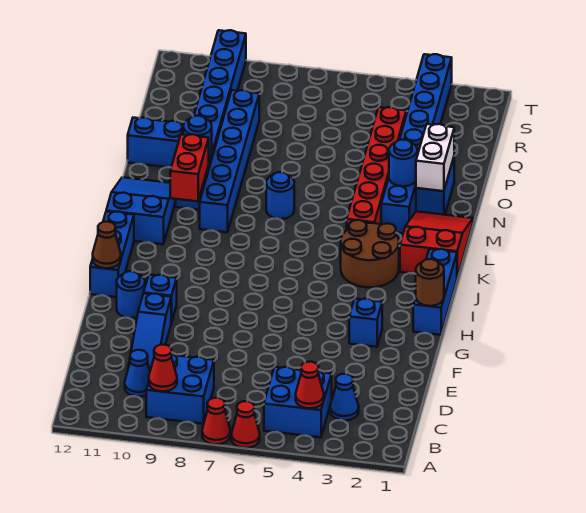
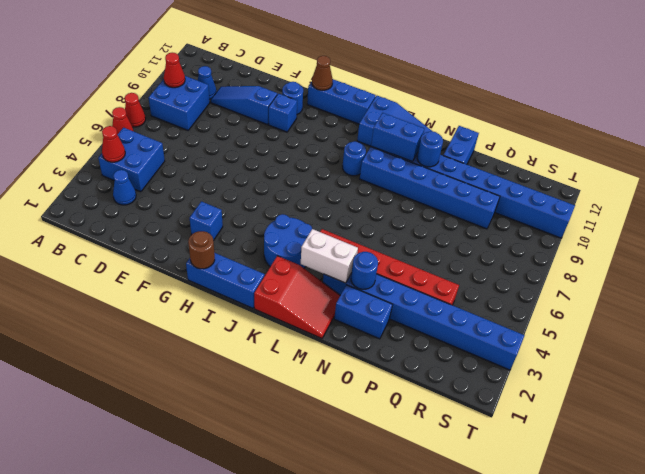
brown 2x2 round brick [341,220,399,288] -> blue 2x2 round brick [264,214,312,268]
red 1x2 brick [170,134,209,201] -> blue 1x2 brick [371,113,424,162]
blue 1x1 round brick [266,172,294,219] -> blue 1x1 round brick moved to [342,141,366,176]
white 1x2 brick [416,124,454,191] -> white 1x2 brick moved to [301,229,358,283]

